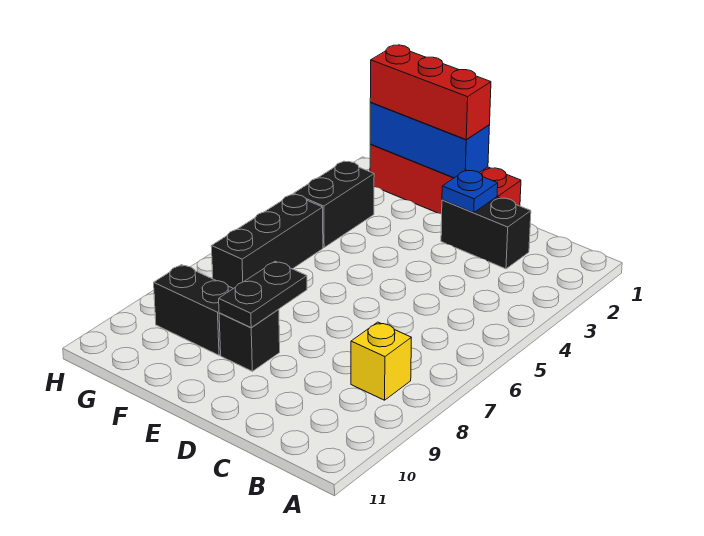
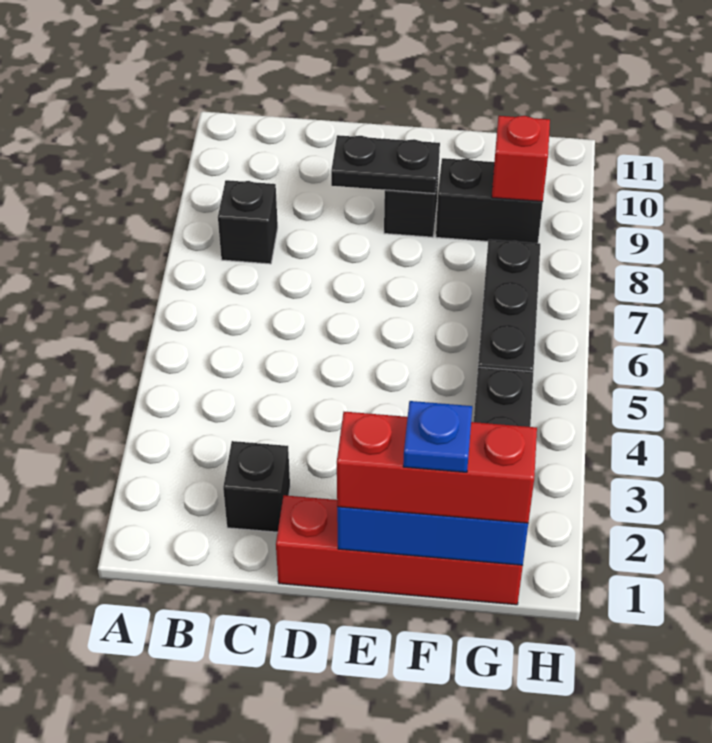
yellow 1x1 brick [351,322,411,400] -> black 1x1 brick [218,180,278,264]
black 1x2 brick [441,197,531,269] -> black 1x1 brick [223,441,290,532]
blue 1x1 plate [442,170,498,213] -> blue 1x1 plate moved to [403,401,472,472]
black 1x2 plate [219,261,307,328] -> black 1x2 plate turned to [331,135,440,194]
none -> red 1x1 brick [492,116,550,202]

